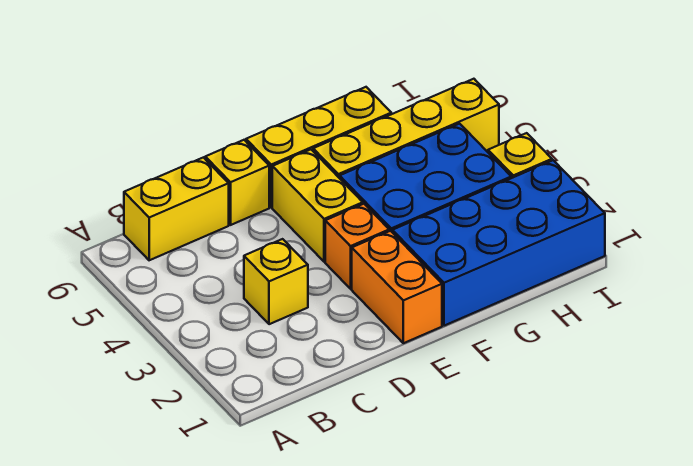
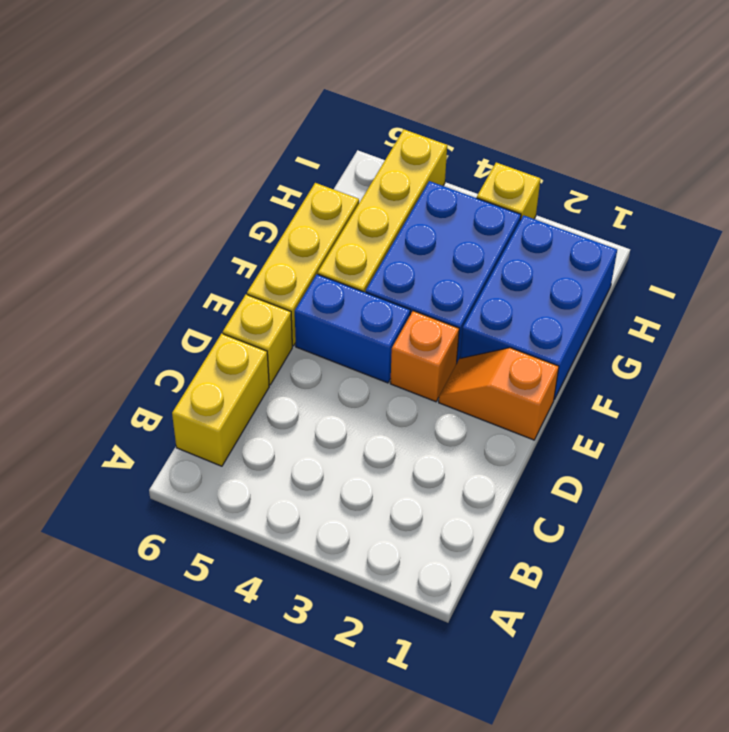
yellow 1x1 brick [244,239,308,324] -> none
orange 1x2 brick [352,231,442,343] -> orange 1x2 slope [439,348,559,440]
yellow 1x2 brick [272,150,363,262] -> blue 1x2 brick [295,274,410,383]
blue 2x4 brick [392,160,605,326] -> blue 2x3 brick [460,215,617,399]

